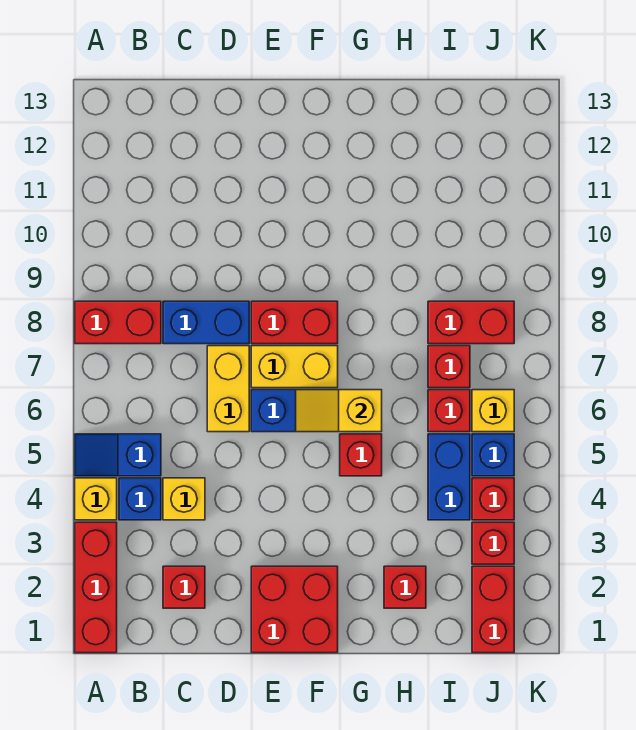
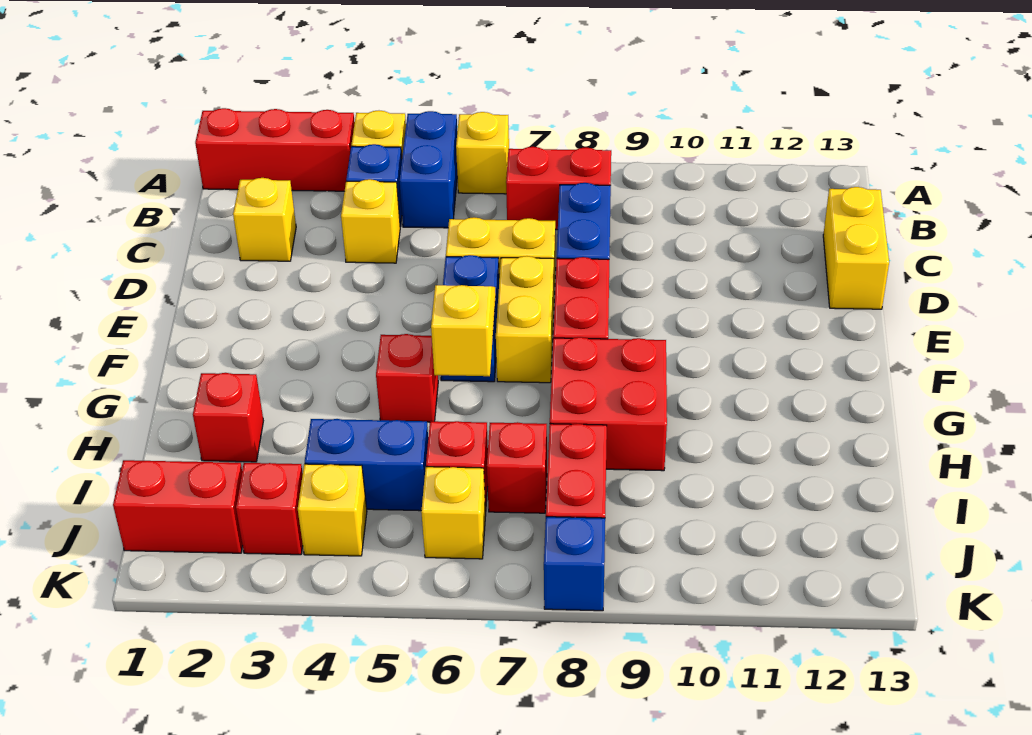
blue 1x2 slope [75,434,161,476] -> blue 1x2 brick [399,111,457,228]
none -> yellow 1x1 brick [456,112,509,194]
red 1x2 brick [75,301,161,344] -> red 1x2 brick turned to [506,147,611,230]
red 1x1 brick [163,566,205,608] -> yellow 1x1 brick [233,178,296,261]
none -> yellow 1x2 brick [823,187,889,309]
red 2x2 brick [251,566,338,653] -> red 2x2 brick moved to [550,337,667,471]
red 1x1 brick [472,478,514,520] -> yellow 1x1 brick [298,464,367,556]
blue 1x1 brick [472,434,514,476] -> blue 1x1 brick moved to [544,517,605,611]

